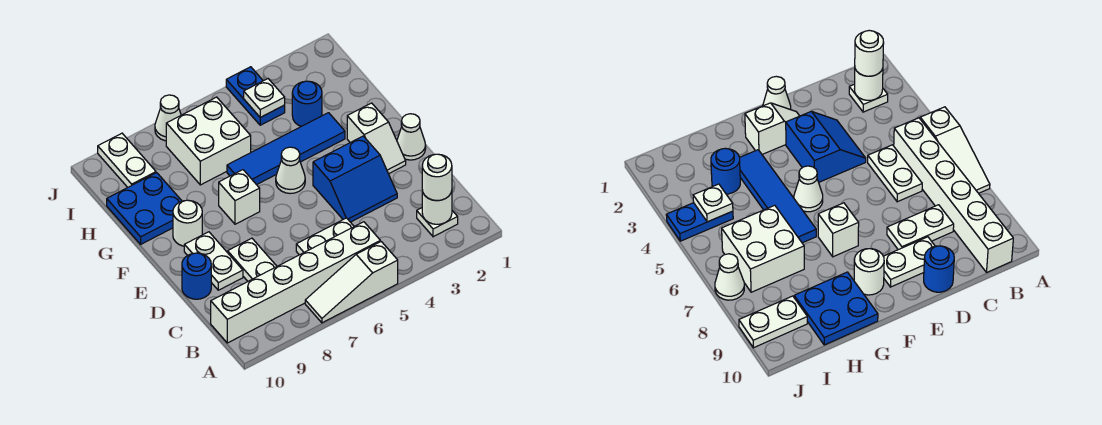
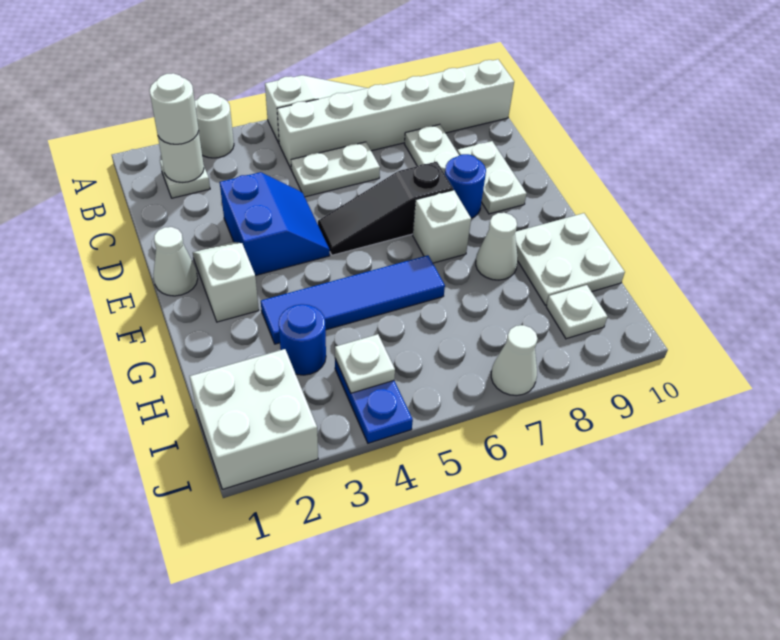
blue 2x2 slope [313,136,397,222] -> blue 2x2 slope turned to [220,172,330,276]
blue 1x1 round brick [182,253,211,299] -> blue 1x1 round brick moved to [445,154,486,218]
none -> black 1x3 slope [318,162,453,255]
white 1x1 cone [276,147,305,193] -> white 1x1 cone moved to [476,213,518,280]
white 1x1 round brick [173,200,202,246] -> white 1x1 round brick moved to [195,93,234,158]
blue 2x2 plate [107,173,182,244] -> white 2x2 plate [515,213,625,305]
white 2x2 brick [166,97,251,185] -> white 2x2 brick moved to [190,349,318,489]
white 1x2 plate [98,133,156,187] -> white 1x1 plate [546,285,608,339]

